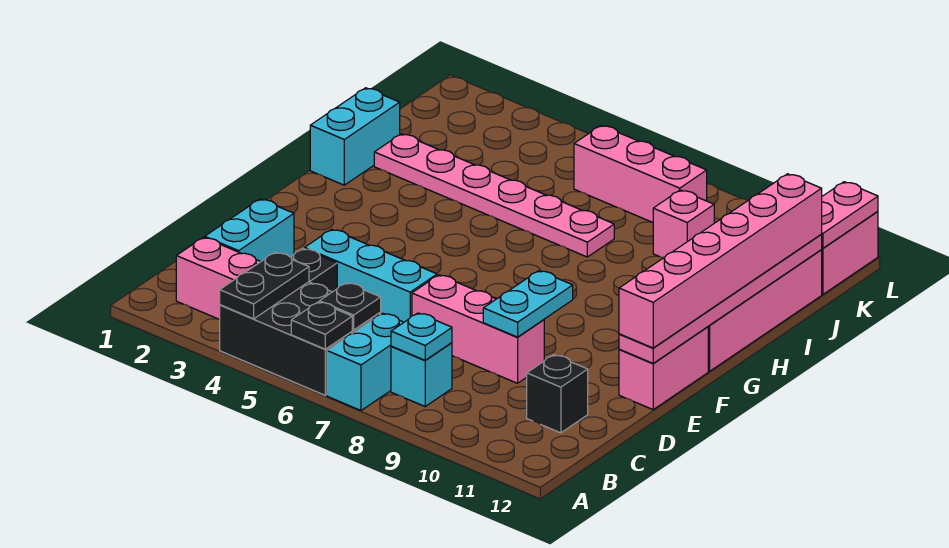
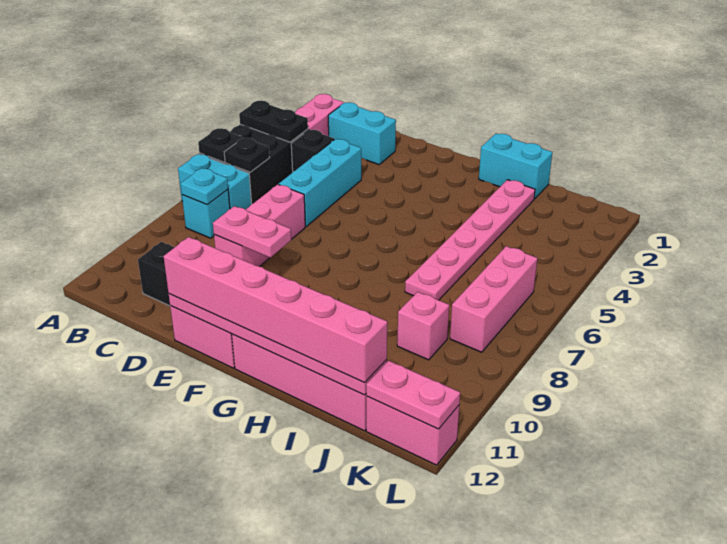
cyan 1x2 plate [483,271,573,337] -> pink 1x2 plate [213,206,291,258]

